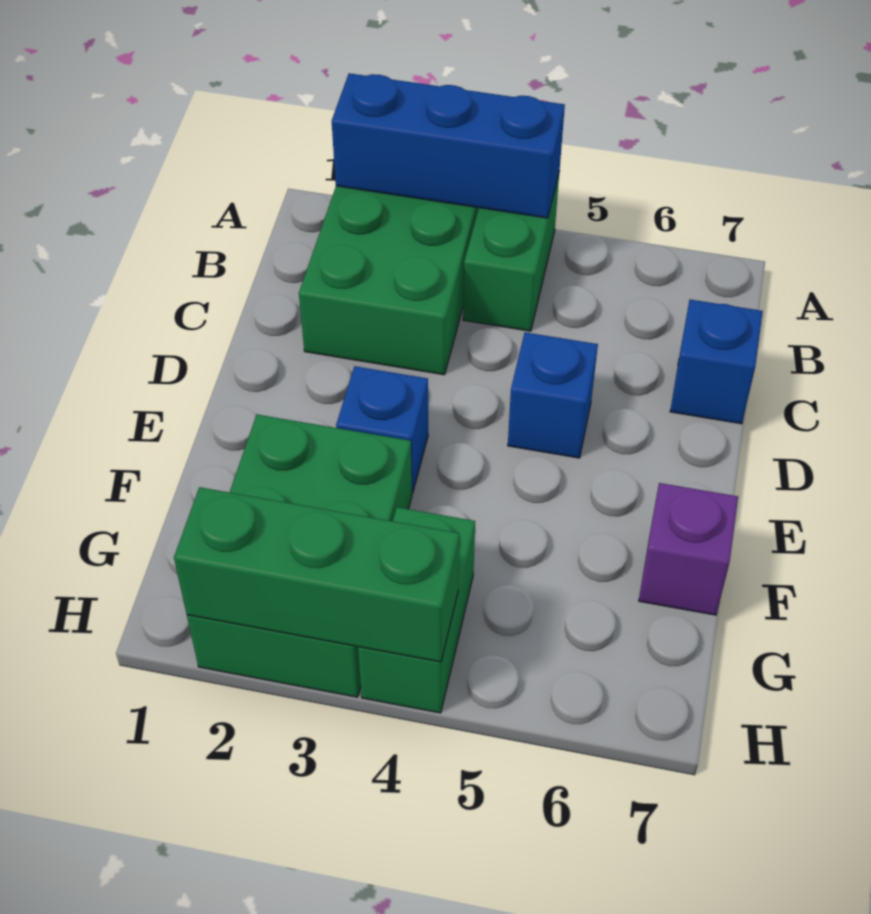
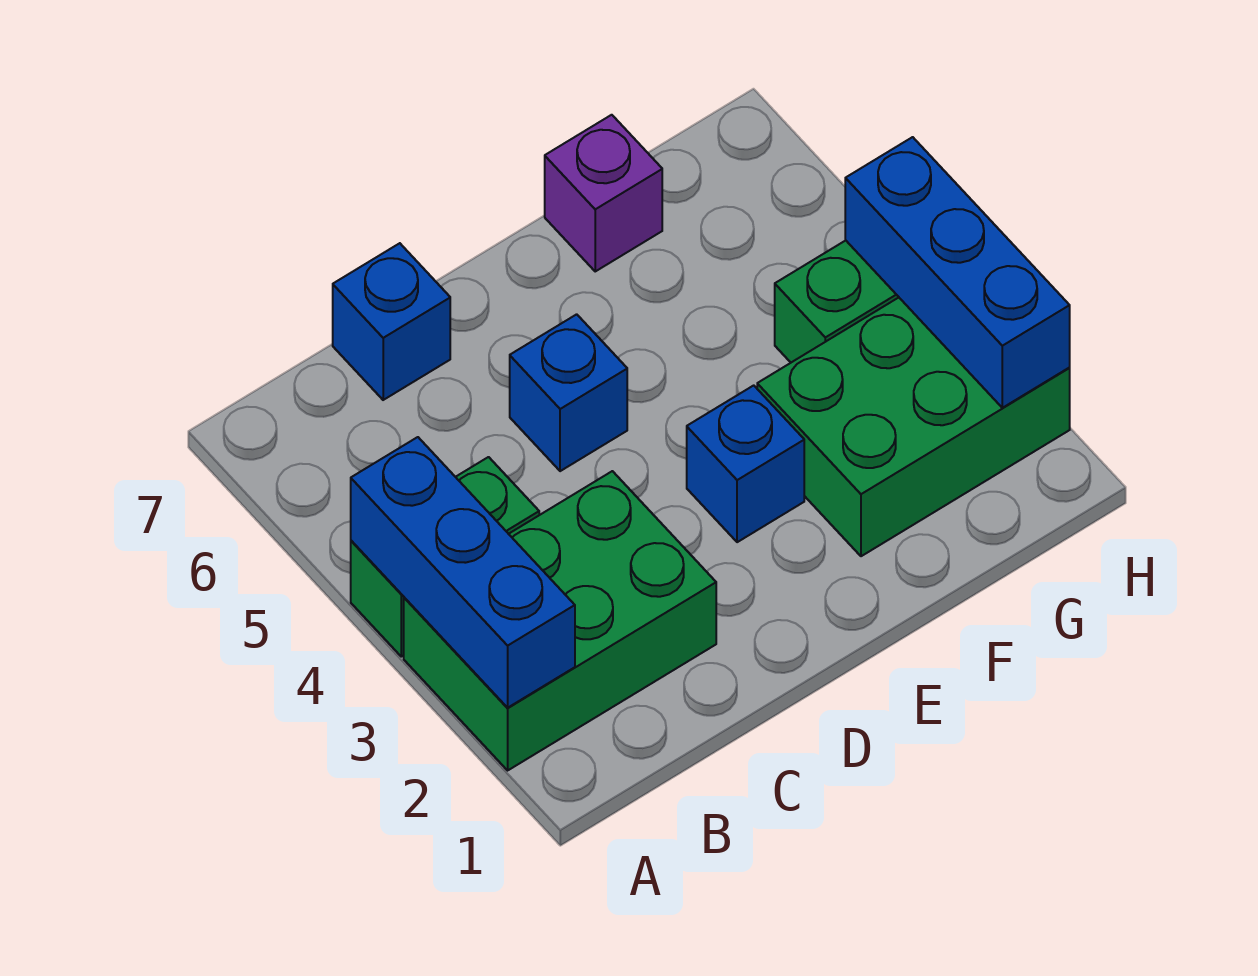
green 1x3 brick [174,487,459,662] -> blue 1x3 brick [845,137,1070,408]

